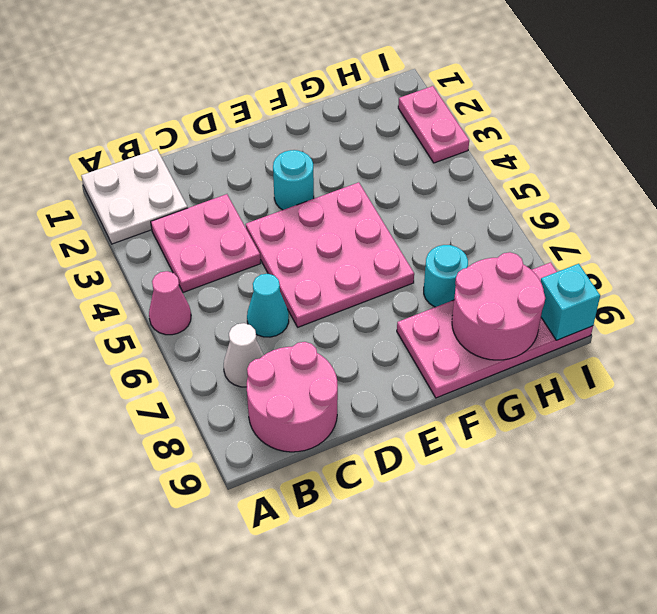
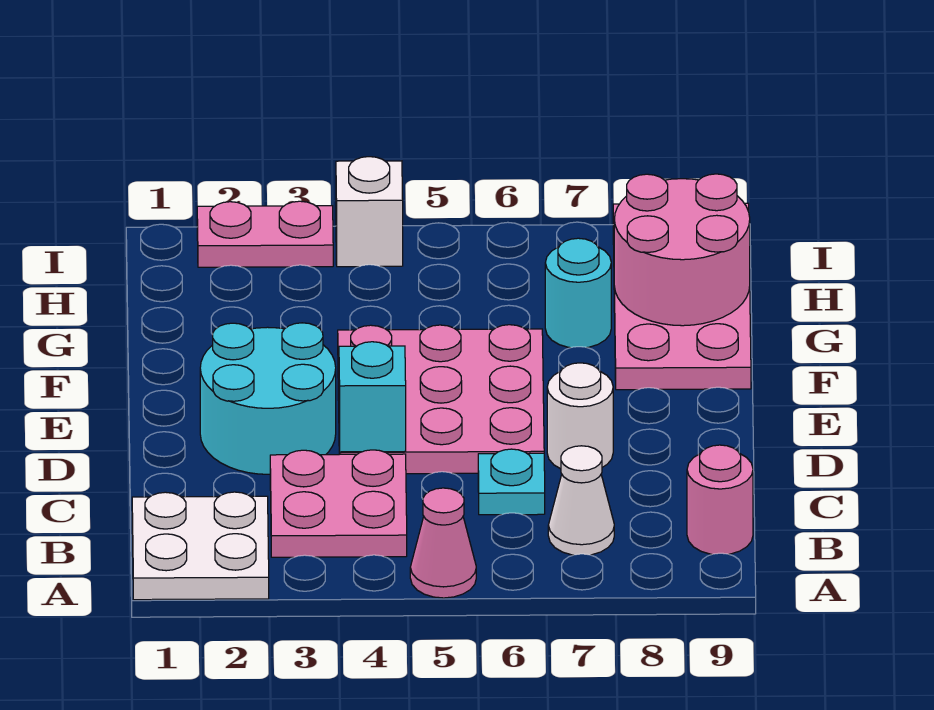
pink 2x2 round brick [247,342,338,452] -> pink 1x1 round brick [687,445,753,554]
cyan 1x1 cone [247,274,289,337] -> cyan 1x1 plate [478,449,545,515]
none -> white 1x1 round brick [547,363,613,469]
cyan 1x1 round brick [273,150,314,210] -> cyan 2x2 round brick [200,323,336,474]
none -> white 1x1 brick [336,157,403,267]
cyan 1x1 brick [541,264,600,340] -> cyan 1x1 brick moved to [339,342,406,452]

